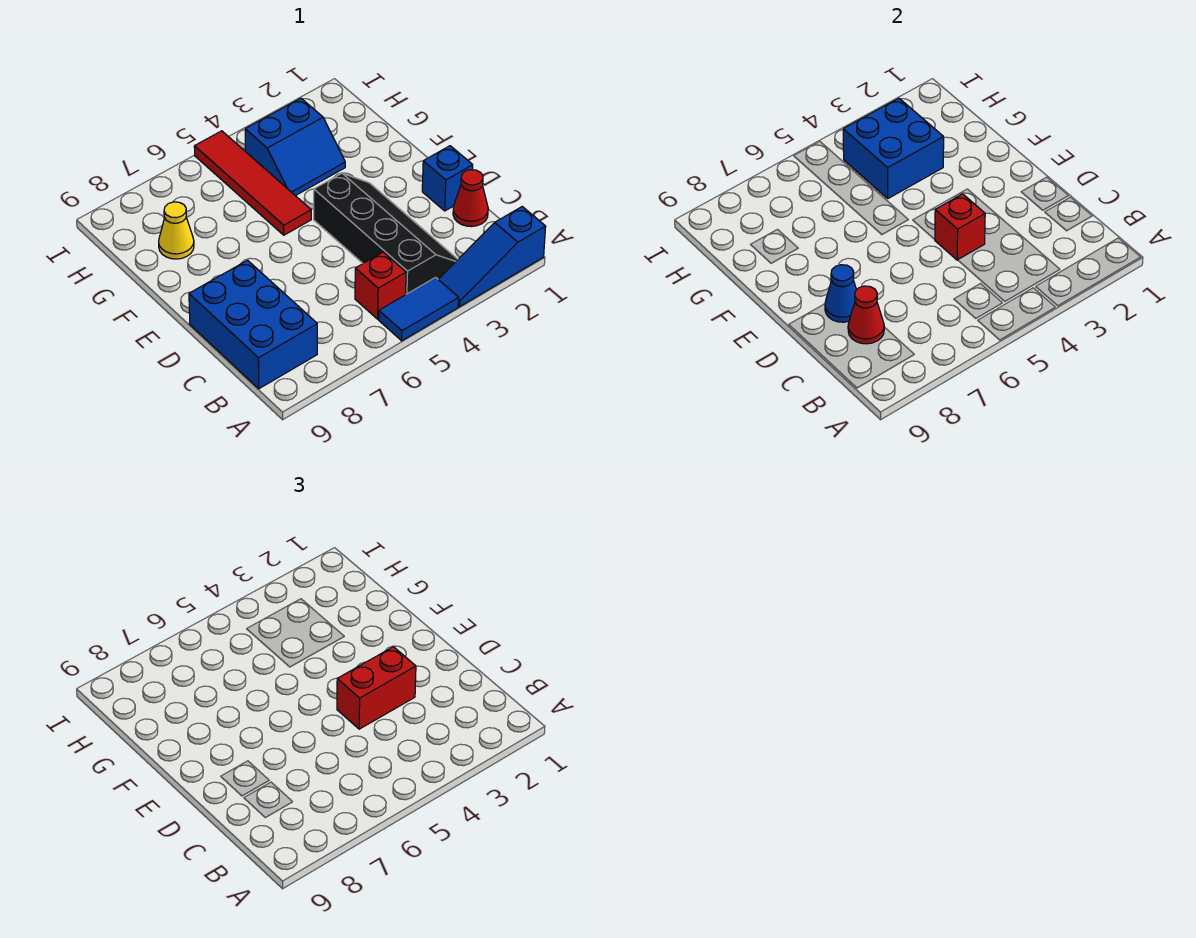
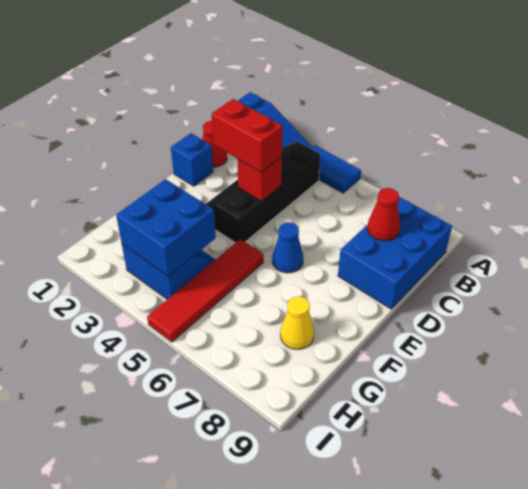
red 1x1 brick [355,252,406,319] -> none
blue 1x1 cone [825,265,856,322] -> blue 1x1 cone moved to [272,222,303,273]

